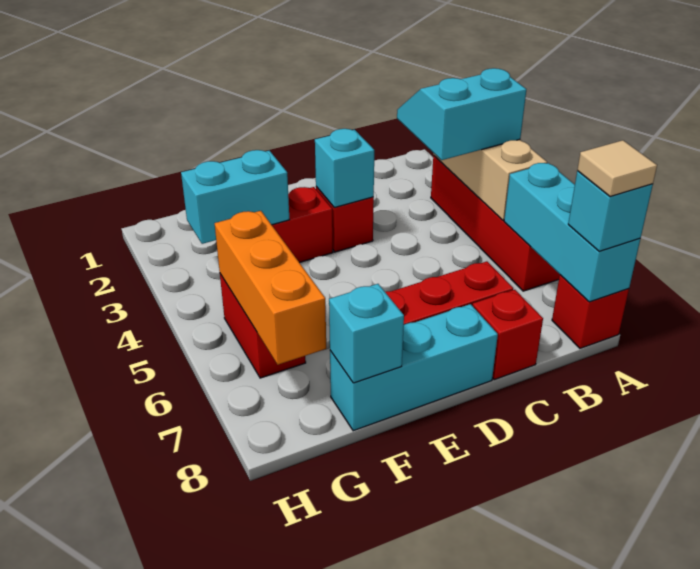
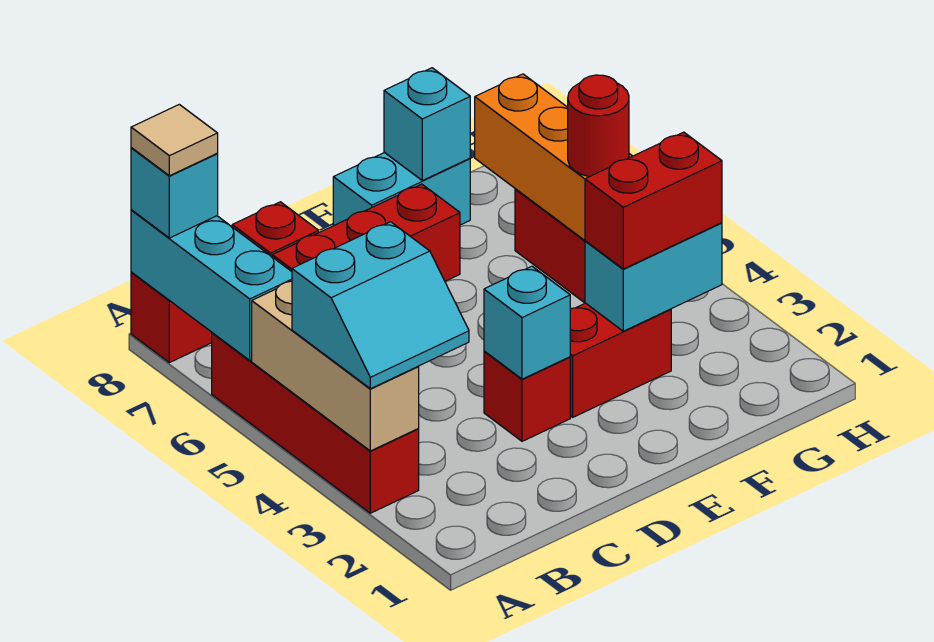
cyan 1x3 brick [330,304,498,431] -> cyan 1x2 brick [333,152,470,226]
none -> red 1x2 brick [585,132,722,269]
none -> red 1x1 round brick [568,75,629,177]

